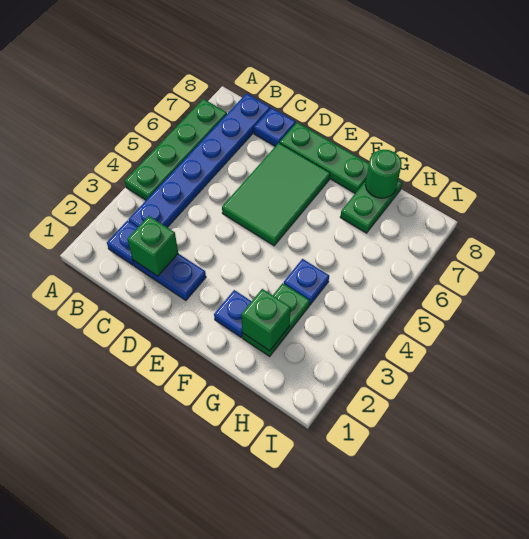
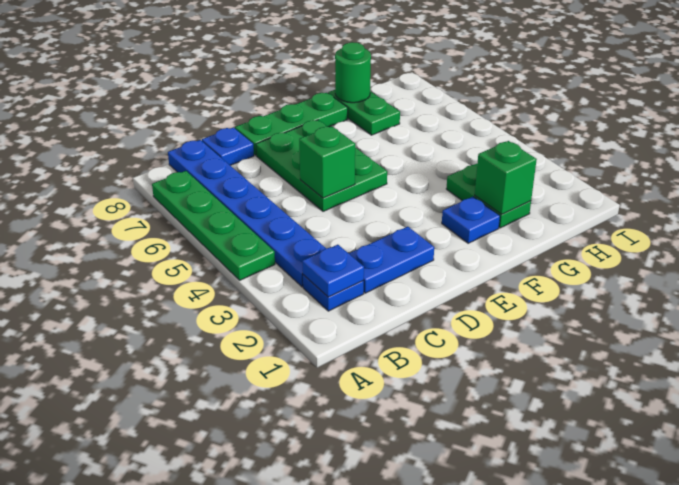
green 1x1 brick [127,216,178,276] -> green 1x1 brick moved to [299,126,355,198]
green 2x3 tile [222,143,330,246] -> green 2x3 plate [256,120,387,211]
blue 1x1 plate [284,259,329,305] -> blue 1x1 plate moved to [302,245,364,297]

